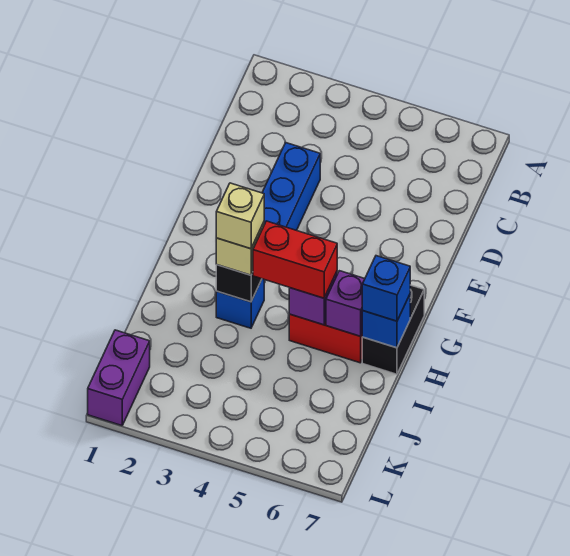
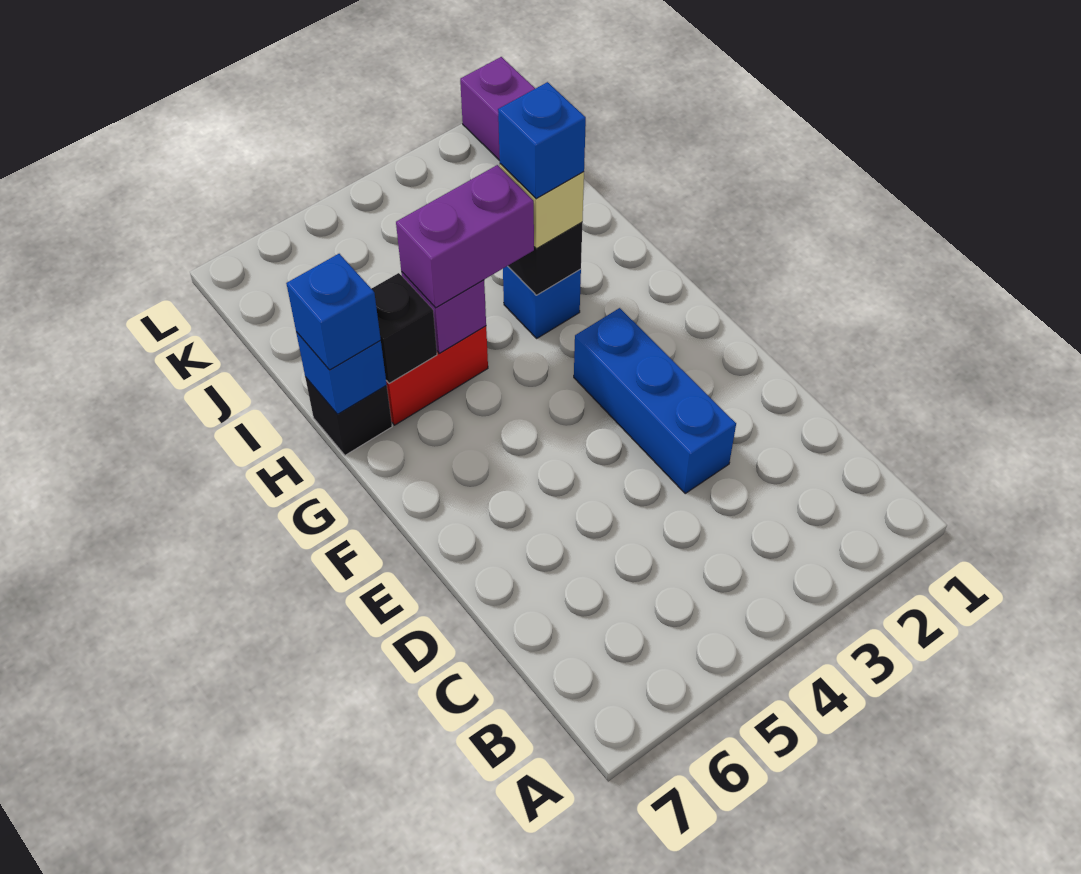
black 1x2 brick [362,285,424,374] -> black 1x1 brick [305,377,392,455]
tan 1x1 brick [216,183,264,249] -> blue 1x1 brick [498,82,586,199]
red 1x2 brick [253,221,337,298] -> purple 1x2 brick [396,165,534,308]
purple 1x1 brick [326,271,365,336] -> black 1x1 brick [371,273,437,383]

